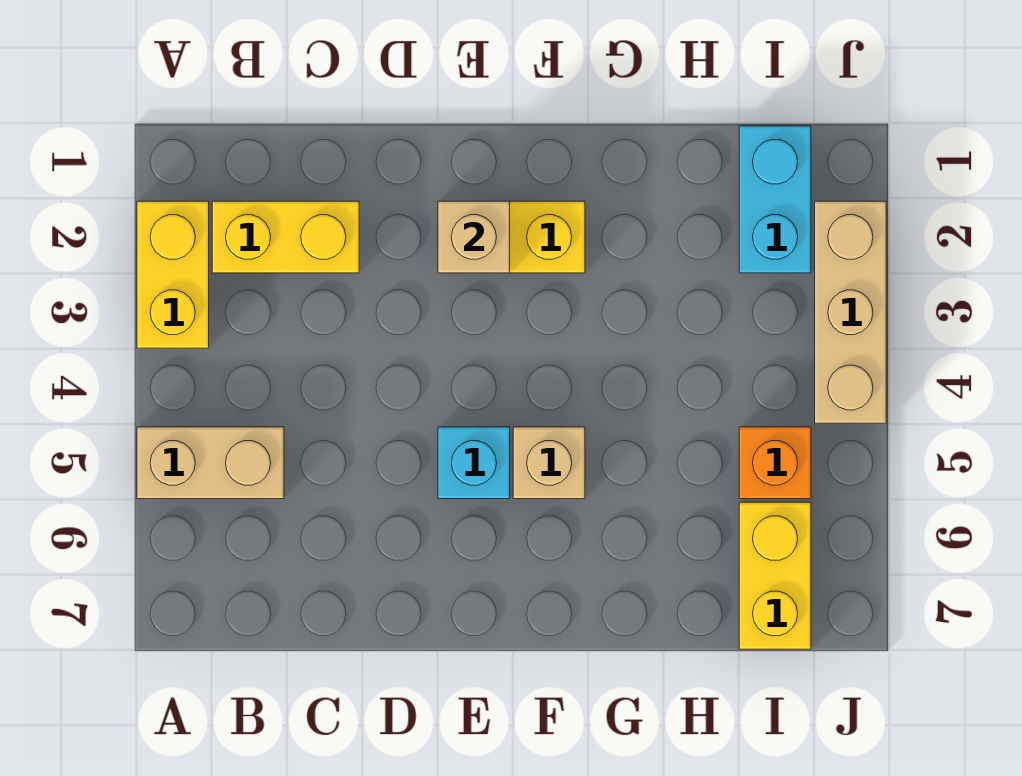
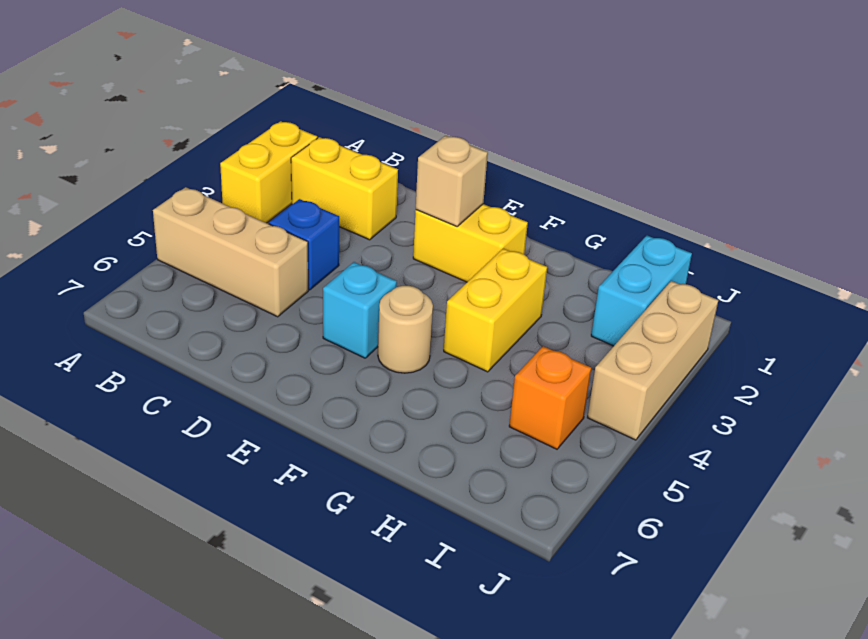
tan 1x2 brick [137,427,284,499] -> tan 1x3 brick [153,187,308,317]
none -> blue 1x1 brick [269,199,339,290]
tan 1x1 brick [513,427,585,499] -> tan 1x1 round brick [378,286,433,373]
yellow 1x2 brick [739,502,811,649] -> yellow 1x2 brick moved to [444,248,547,372]

